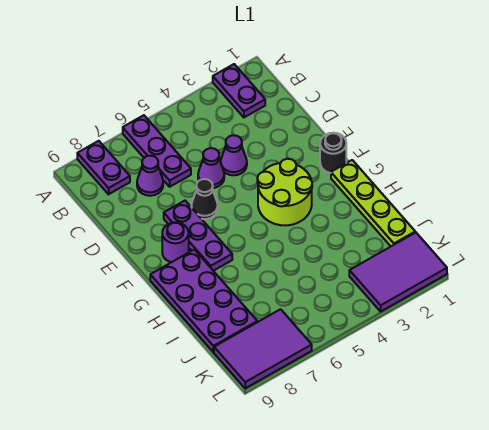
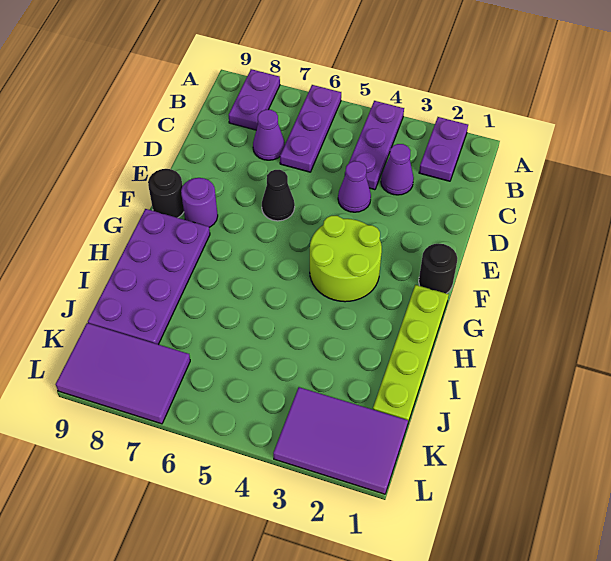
purple 1x1 cone [198,148,224,188] -> purple 1x1 cone moved to [381,144,414,195]
purple 1x3 plate [164,201,232,271] -> purple 1x3 plate moved to [345,101,404,190]
none -> black 1x1 round brick [148,169,184,218]

